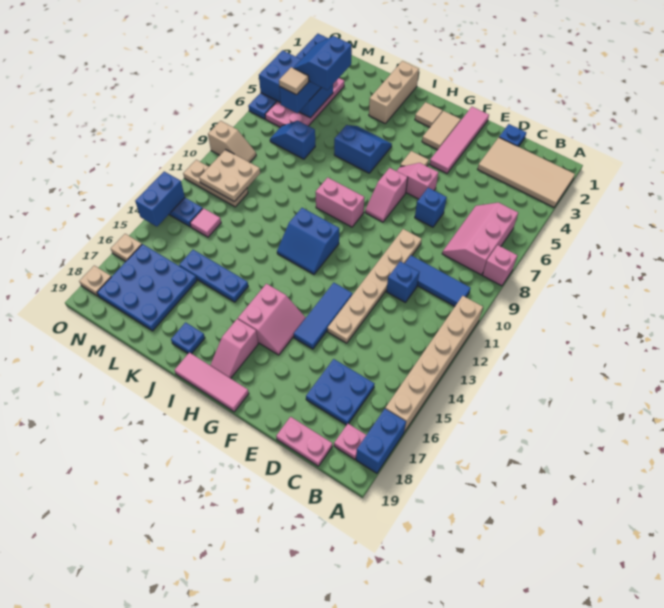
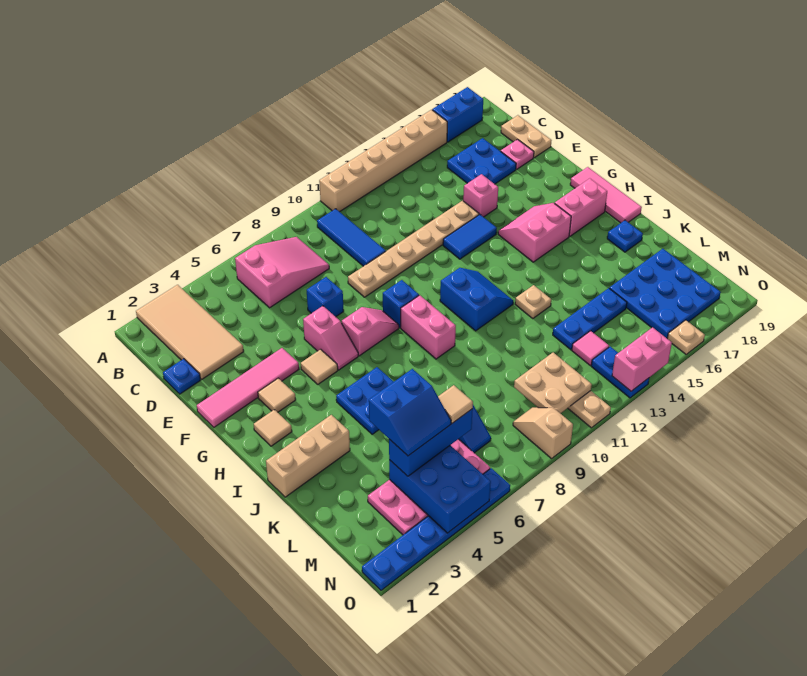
pink 1x1 brick [482,245,517,286] -> pink 1x1 brick moved to [463,174,498,217]
pink 2x3 slope [442,203,518,275] -> pink 2x3 slope turned to [235,237,329,308]
pink 1x1 plate [334,424,366,459] -> pink 1x1 plate moved to [501,140,534,169]
pink 1x2 plate [276,417,332,466] -> tan 1x2 plate [501,115,552,158]
blue 1x1 brick [386,261,419,303] -> blue 1x1 brick moved to [383,280,419,328]
blue 1x3 tile [294,283,352,349] -> blue 1x2 tile [443,215,497,259]
tan 1x2 tile [422,111,461,150] -> tan 1x1 tile [258,378,296,412]
pink 1x2 slope [210,319,258,378] -> pink 1x2 brick [555,178,607,236]
blue 2x2 slope [334,125,392,173] -> blue 2x2 plate [336,367,394,434]
blue 1x3 plate [179,250,248,302] -> blue 1x3 plate turned to [553,288,627,350]
blue 1x2 brick [135,172,185,227] -> pink 1x2 brick [612,327,672,391]
tan 1x1 plate [79,266,111,296] -> tan 1x1 plate moved to [515,285,551,319]

